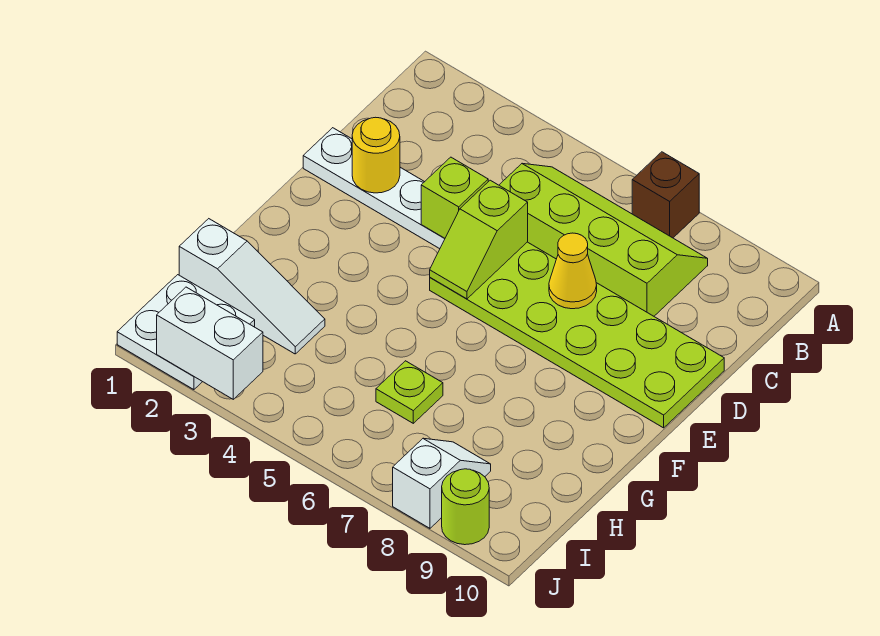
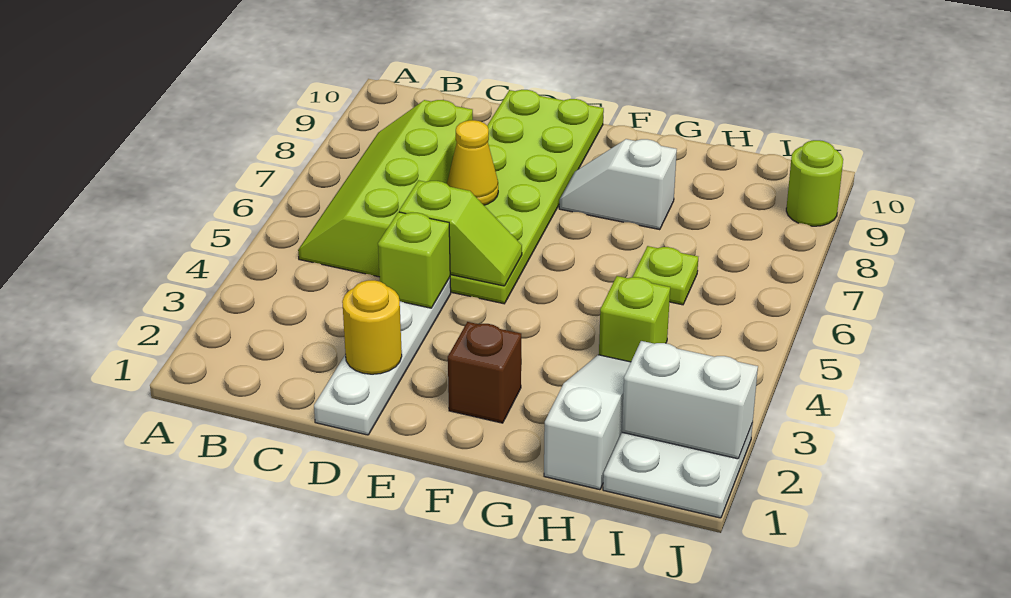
brown 1x1 brick [632,152,699,238] -> brown 1x1 brick moved to [448,322,521,423]
none -> lime 1x1 brick [599,276,670,362]
white 1x2 slope [393,438,491,528] -> white 1x2 slope moved to [559,139,677,230]
white 1x2 brick [157,287,263,399] -> white 1x2 brick turned to [622,341,758,459]

